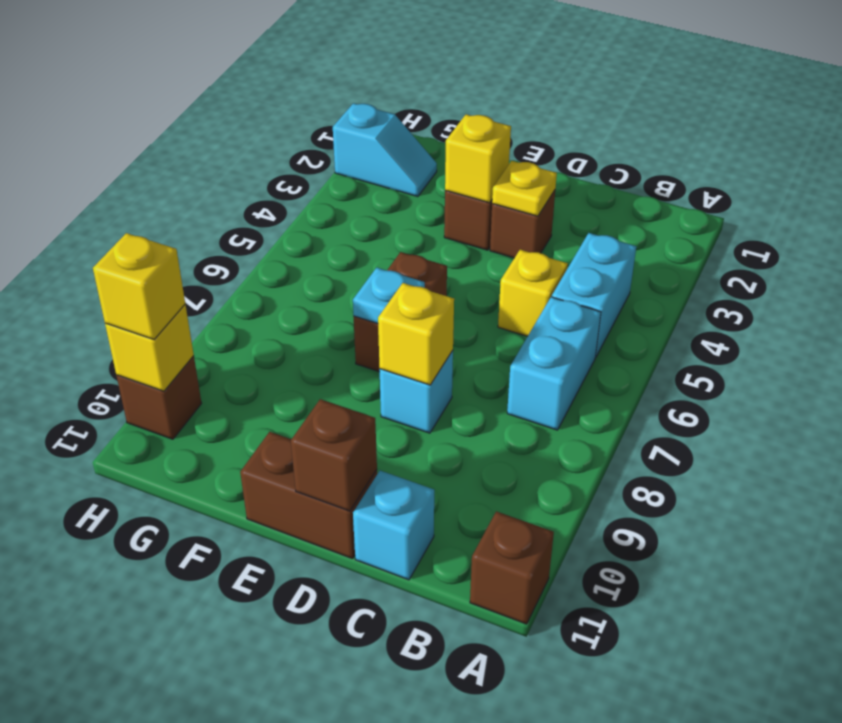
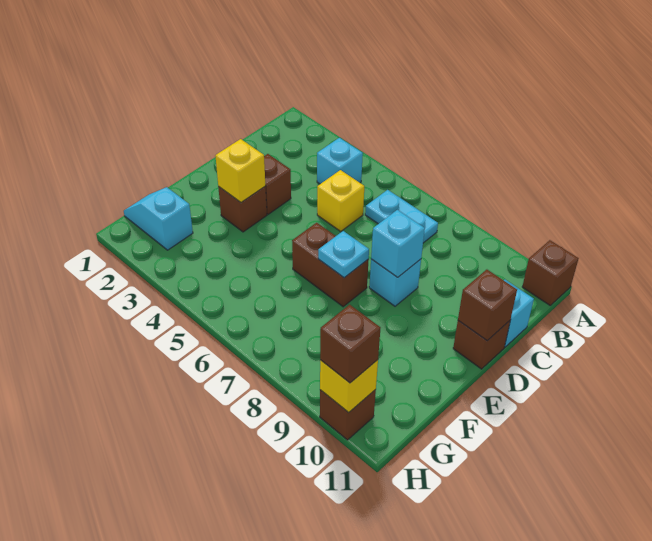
cyan 1x2 brick [552,233,636,357] -> cyan 1x1 brick [317,138,363,184]
cyan 1x2 brick [507,297,601,430] -> cyan 1x2 plate [365,190,438,243]
yellow 1x1 plate [492,161,557,216] -> none
yellow 1x1 brick [378,283,454,385] -> cyan 1x1 brick [371,210,425,277]
brown 1x2 brick [240,432,377,559] -> brown 1x1 brick [453,321,510,369]
cyan 1x2 slope [333,103,437,197] -> cyan 1x2 slope turned to [124,187,193,250]
yellow 1x1 brick [93,233,185,339] -> brown 1x1 brick [320,305,380,383]

